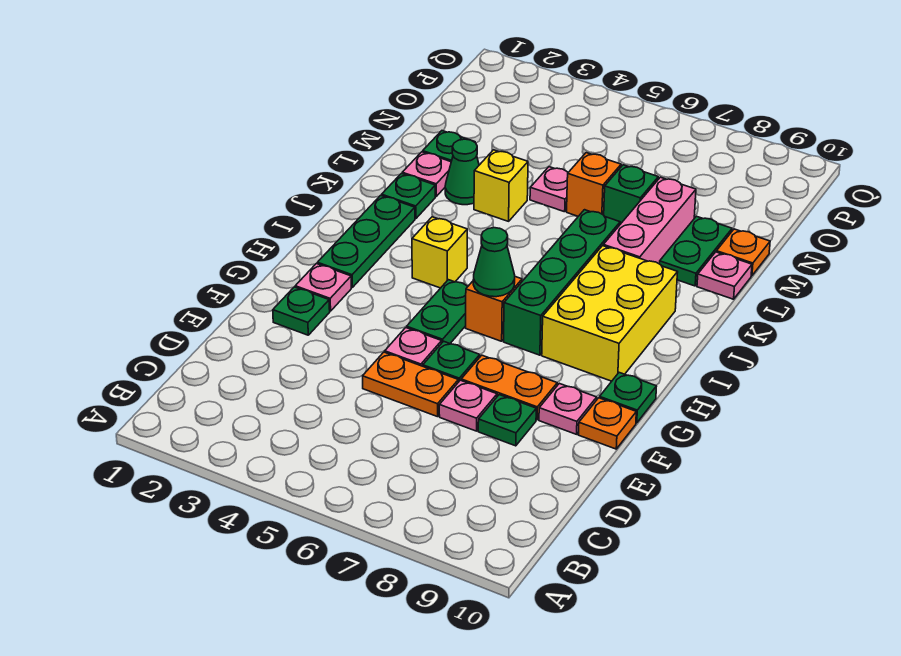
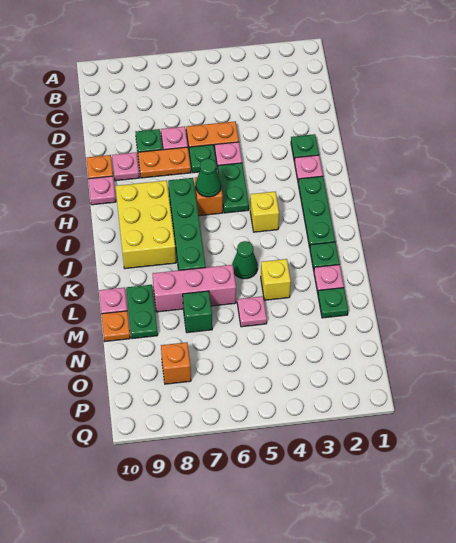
green 1x1 plate [600,373,657,423] -> pink 1x1 plate [88,176,116,205]
pink 1x3 brick [603,177,696,264] -> pink 1x3 brick turned to [152,265,236,312]
green 1x1 cone [445,139,479,205] -> green 1x1 cone moved to [232,241,258,279]
orange 1x1 brick [567,153,621,216] -> orange 1x1 brick moved to [161,342,191,384]

